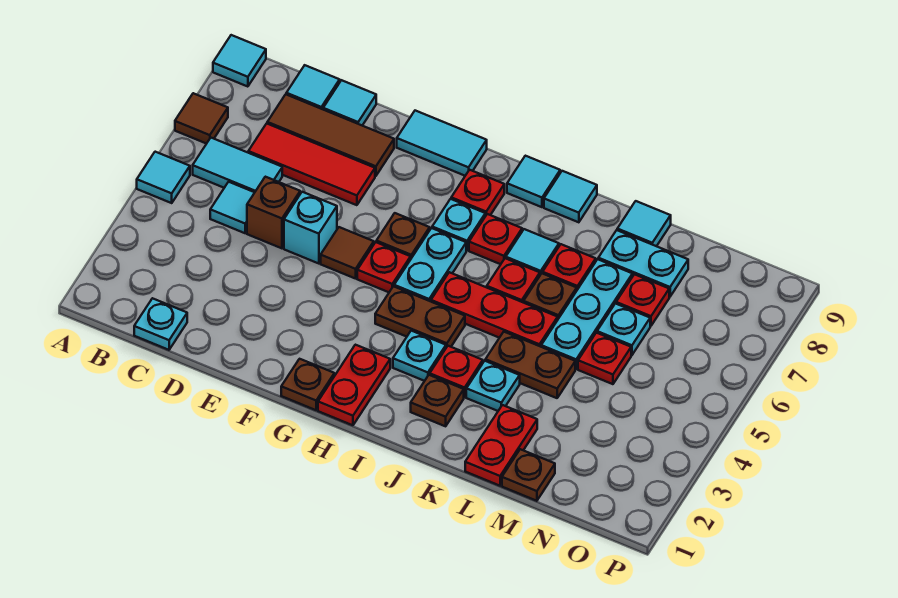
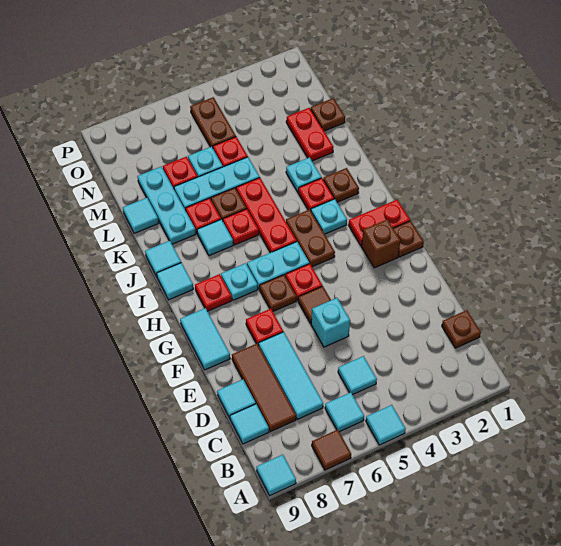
cyan 1x2 tile [193,138,282,192] -> cyan 1x1 tile [325,392,364,432]
cyan 1x1 plate [134,298,187,350] -> brown 1x1 plate [442,310,481,348]
red 1x3 tile [248,124,375,205] -> cyan 1x3 tile [259,332,323,419]
brown 1x1 brick [247,177,300,248] -> brown 1x1 brick moved to [362,219,400,268]
red 1x1 plate [469,214,522,264] -> red 1x1 plate moved to [246,309,283,345]
brown 1x2 plate [485,332,575,398] -> brown 1x2 plate moved to [190,97,236,148]
red 1x2 plate [465,405,537,486] -> red 1x2 plate turned to [286,108,333,161]
cyan 1x2 plate [598,230,688,297] -> cyan 1x3 plate [137,167,196,244]

